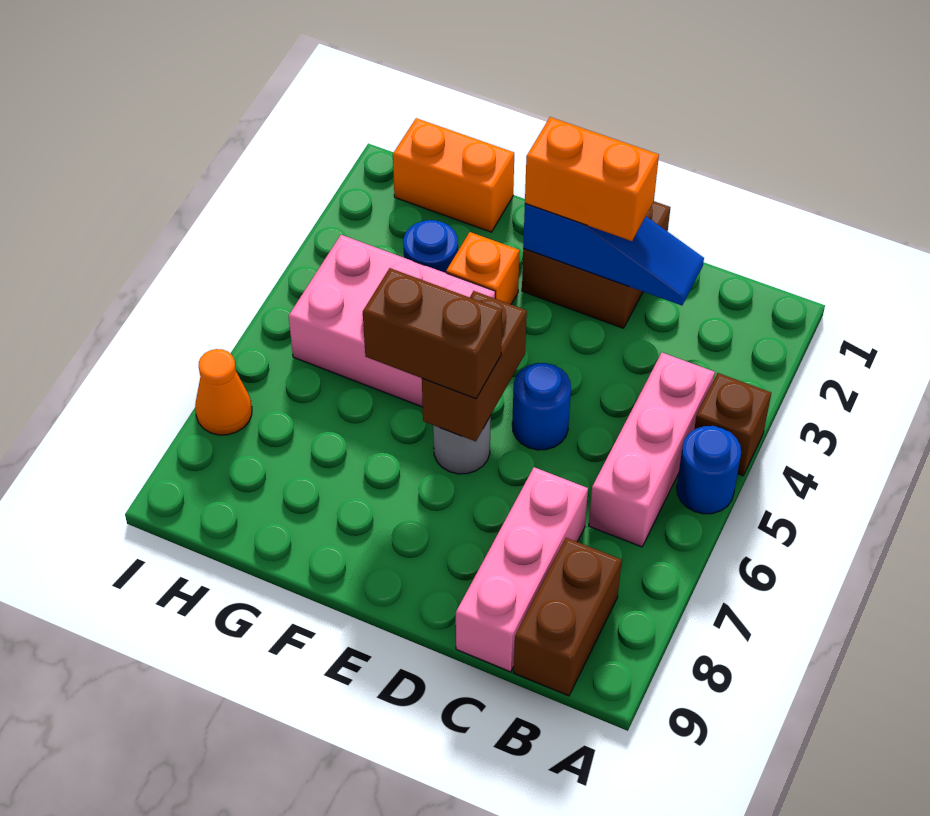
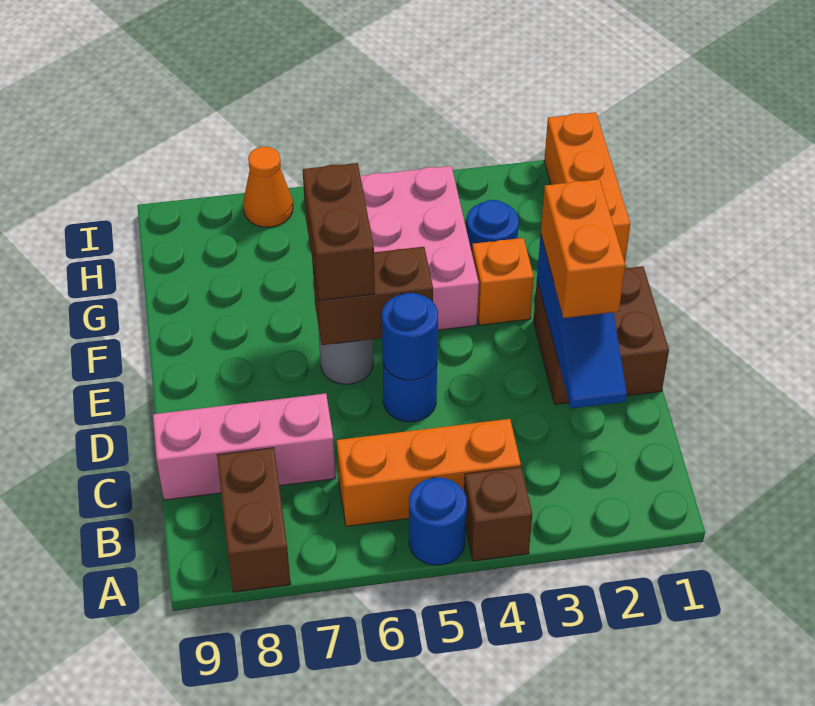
pink 1x3 brick [589,353,715,547] -> orange 1x3 brick [337,419,521,526]
brown 1x2 brick [514,538,622,696] -> brown 1x2 brick turned to [217,448,291,592]
none -> blue 1x1 round brick [382,293,438,380]
orange 1x2 brick [393,118,514,232] -> orange 1x3 brick [544,112,630,262]

